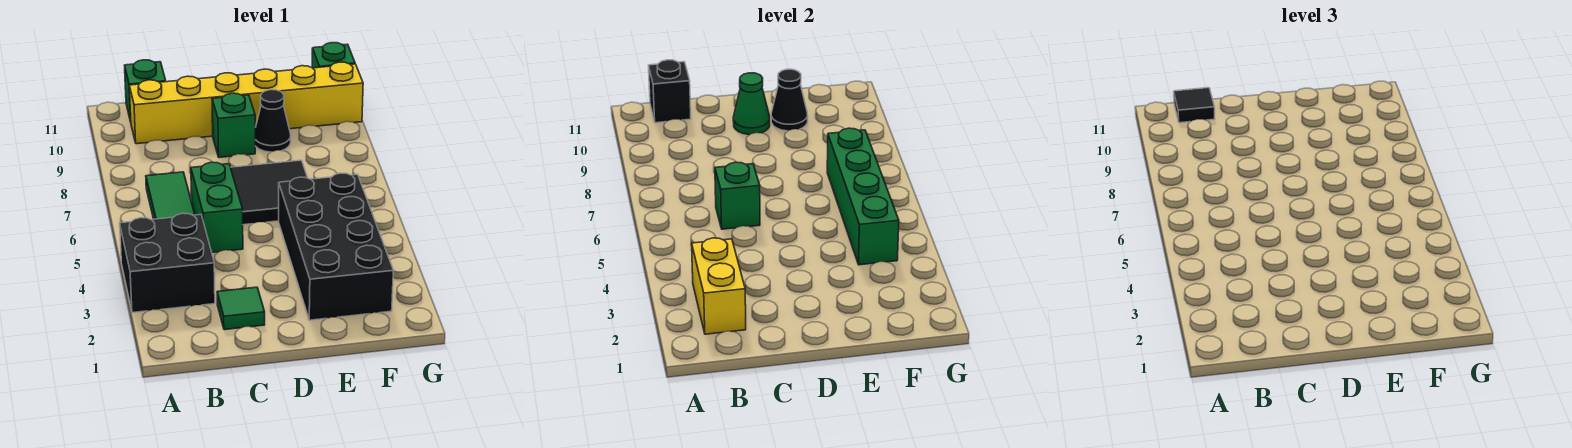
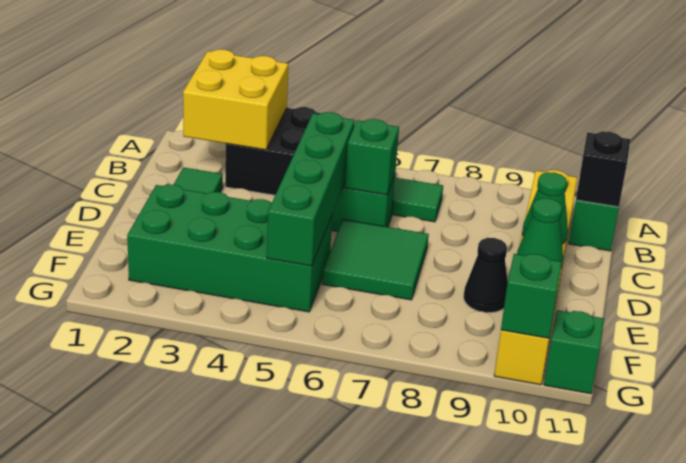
yellow 1x2 brick [692,238,746,334] -> yellow 2x2 brick [183,49,288,150]
black 1x1 tile [1174,88,1215,123] -> none
black 2x2 tile [231,160,307,225] -> green 2x2 tile [322,220,429,300]
green 1x1 brick [212,93,255,158] -> green 1x1 brick moved to [501,254,562,338]
black 2x4 brick [279,173,393,320] -> green 2x4 brick [127,184,332,312]
black 1x1 cone [771,69,808,131] -> green 1x1 cone [517,198,563,267]
green 1x4 brick [827,128,899,265] -> green 1x4 brick turned to [267,112,355,266]

